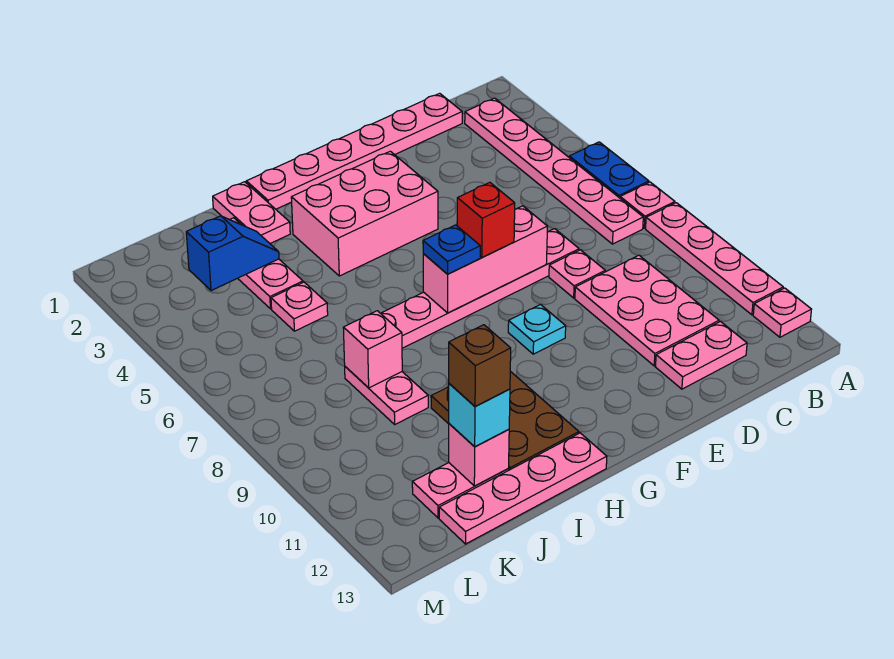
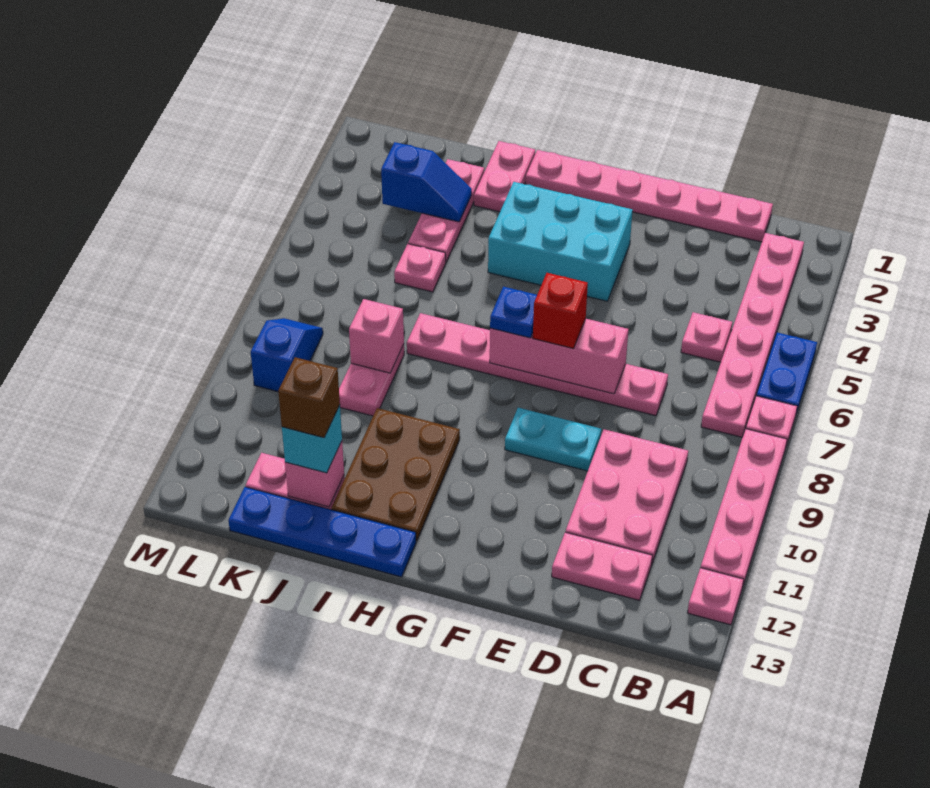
pink 1x1 plate [549,250,605,298] -> pink 1x1 plate moved to [681,312,732,362]
pink 2x3 brick [291,151,438,276] -> cyan 2x3 brick [488,182,633,301]
cyan 1x1 plate [508,305,566,354] -> cyan 1x2 plate [505,408,601,471]
pink 1x4 plate [439,433,607,544] -> blue 1x4 plate [228,487,416,577]
none -> blue 1x2 slope [251,318,323,392]

